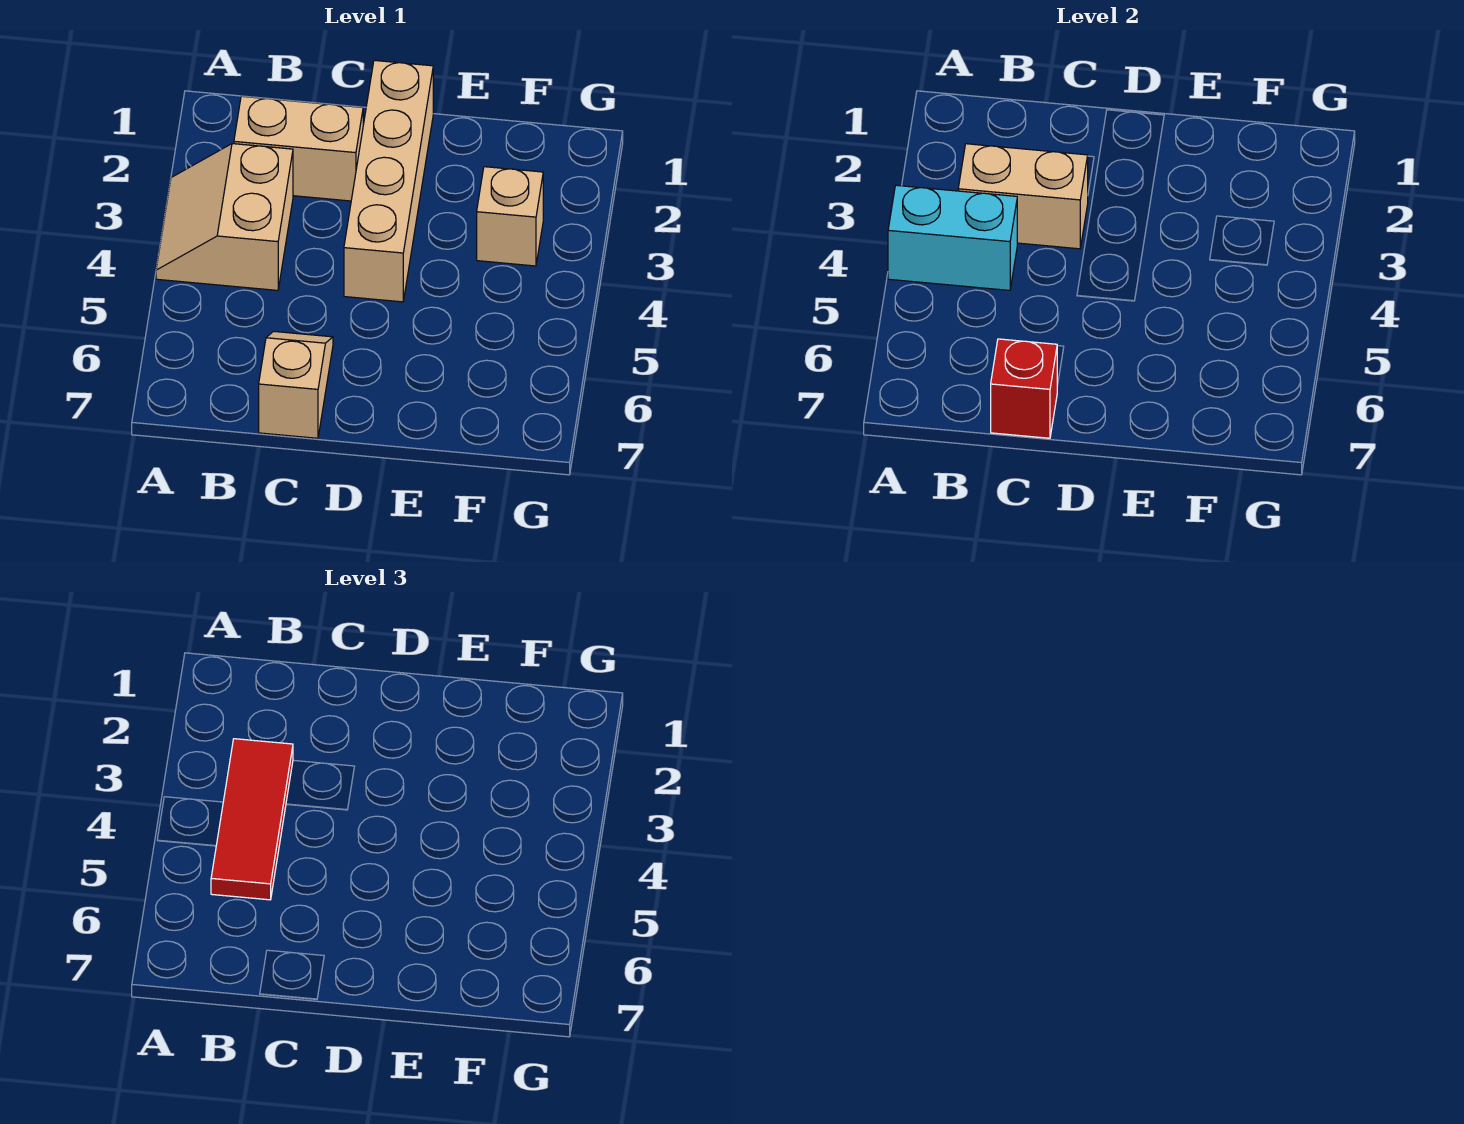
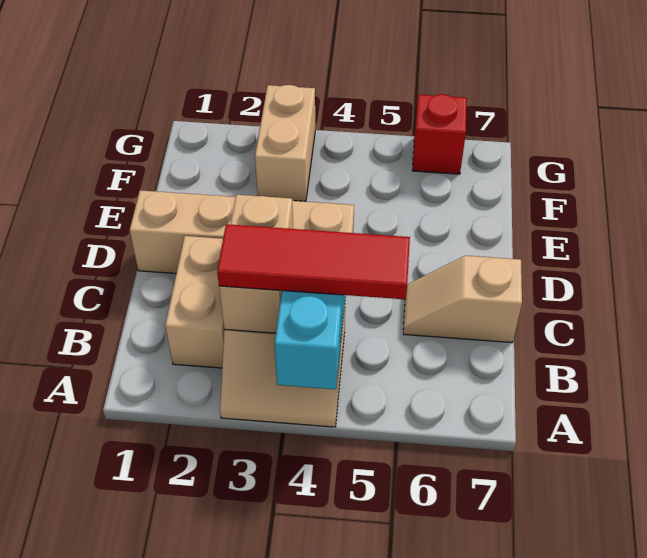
red 1x1 brick [991,339,1057,438] -> red 1x1 brick moved to [412,94,467,174]
tan 1x1 brick [477,167,543,266] -> tan 1x2 brick [255,85,315,201]

